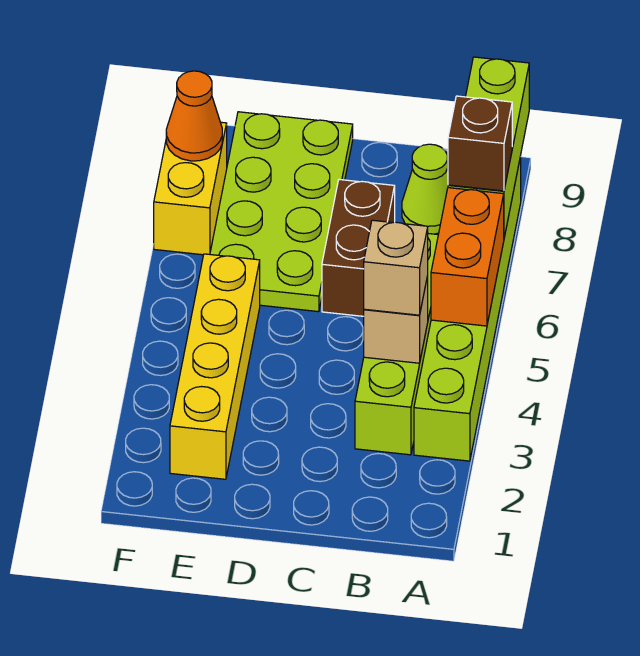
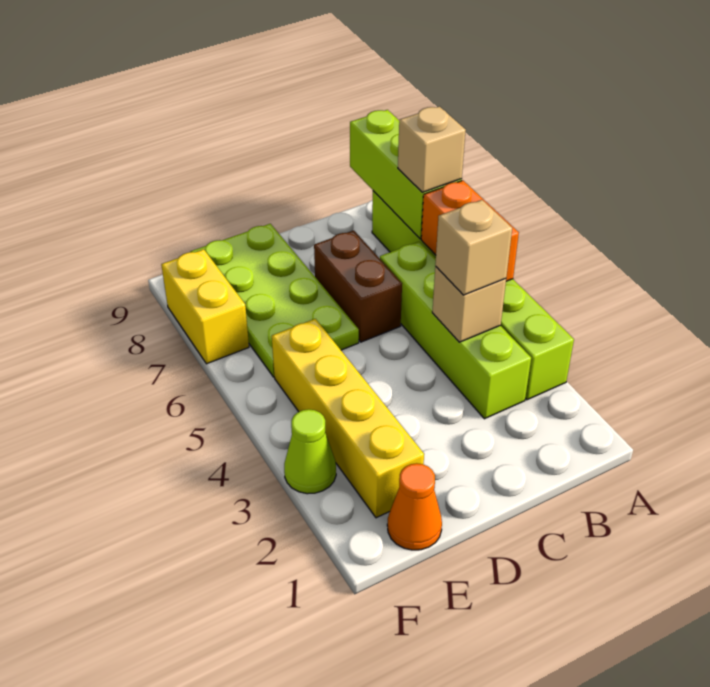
brown 1x1 brick [448,96,512,191] -> tan 1x1 brick [398,107,466,192]
lime 1x1 cone [402,144,448,234] -> lime 1x1 cone moved to [284,409,336,494]
orange 1x1 cone [166,71,222,161] -> orange 1x1 cone moved to [387,463,442,550]

